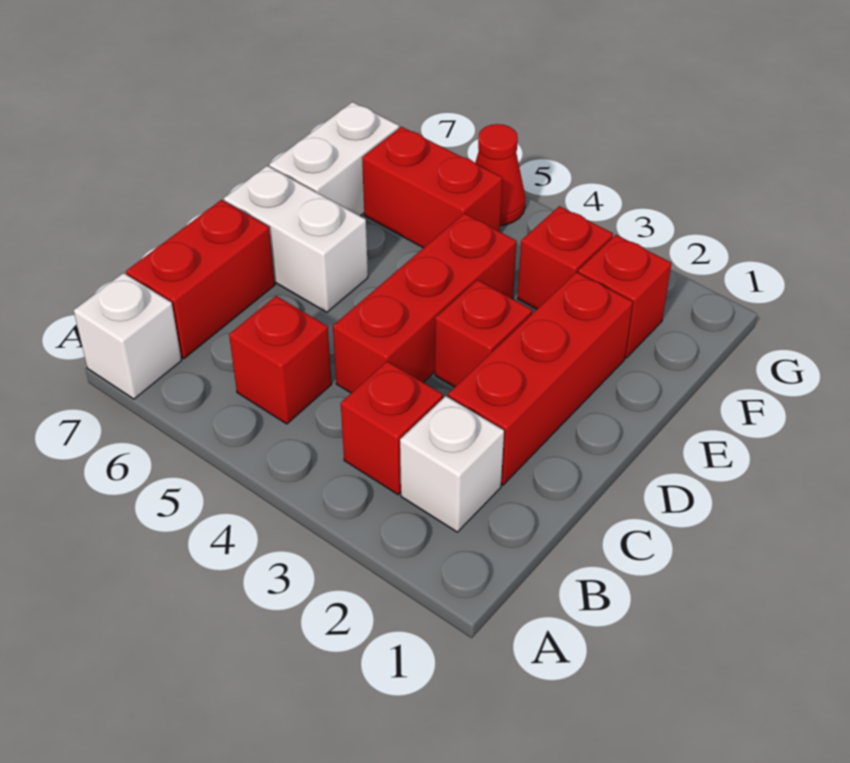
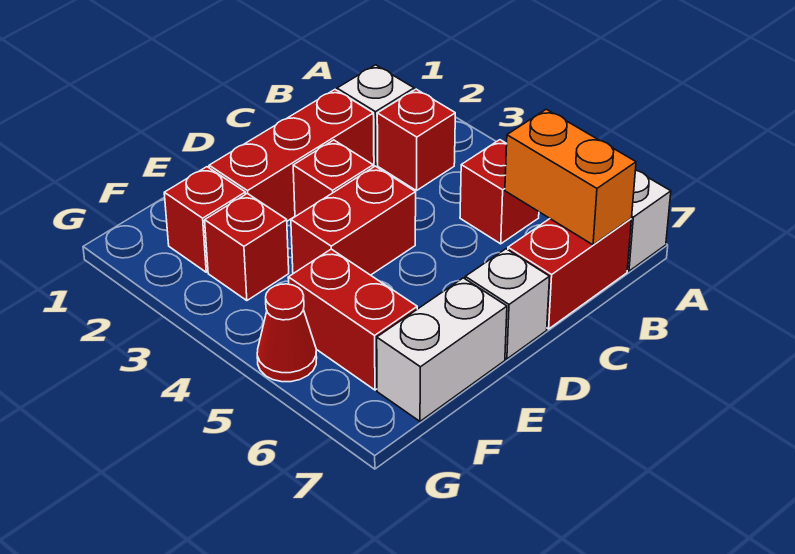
none -> orange 1x2 brick [505,109,636,245]
red 1x3 brick [333,213,517,393] -> red 1x2 brick [291,166,416,275]
white 1x2 brick [224,166,368,312] -> white 1x1 brick [465,249,550,359]

